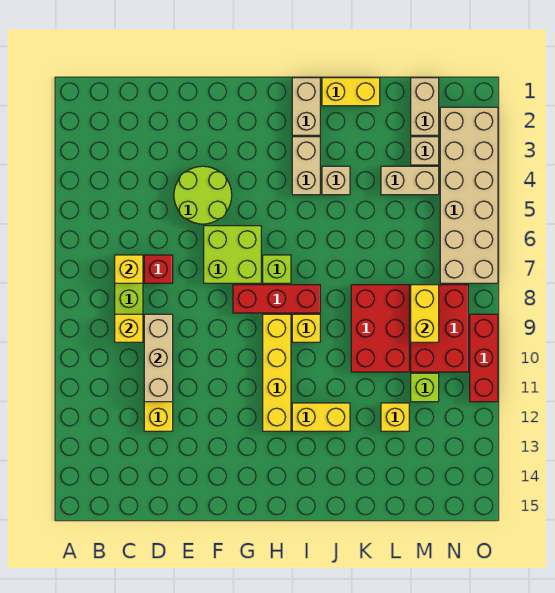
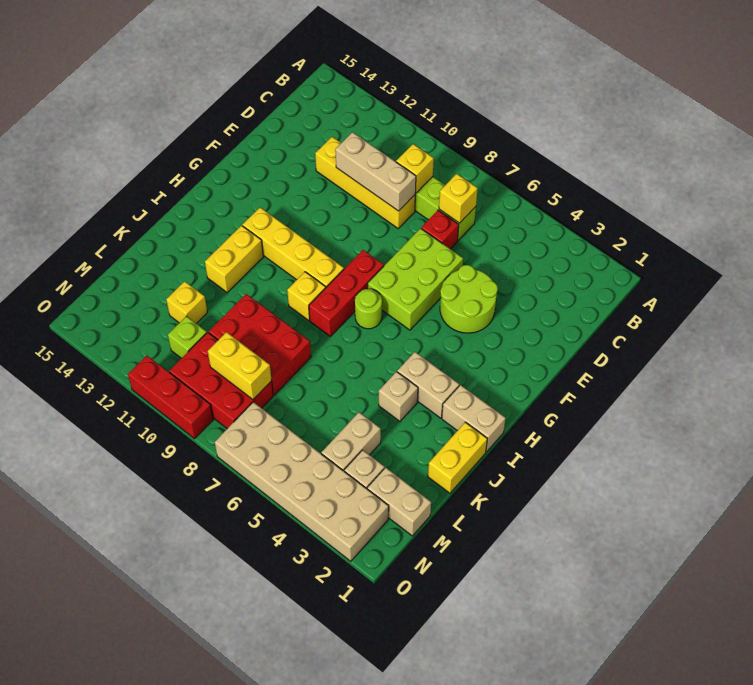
lime 2x2 brick [204,226,261,283] -> lime 2x3 brick [368,228,463,330]
lime 1x1 brick [263,255,291,283] -> lime 1x1 round brick [355,289,382,329]

